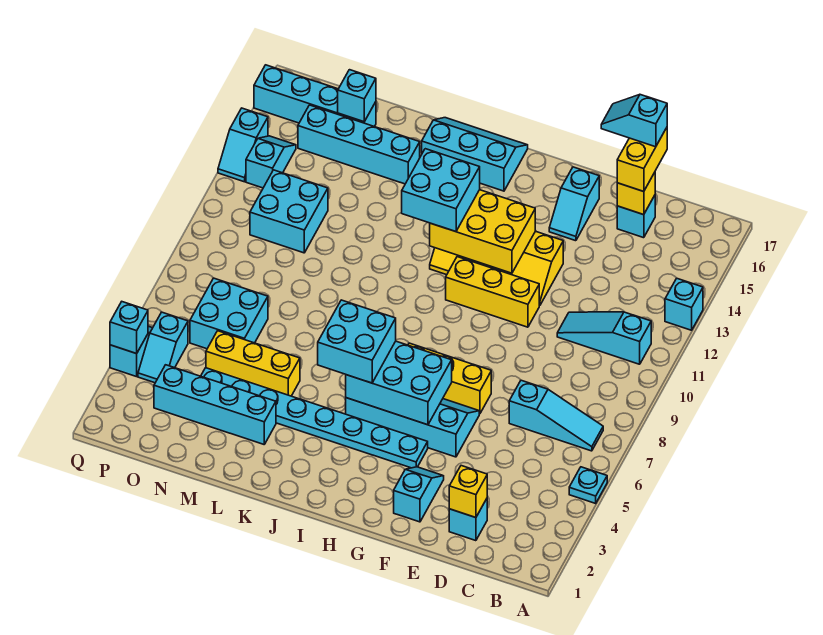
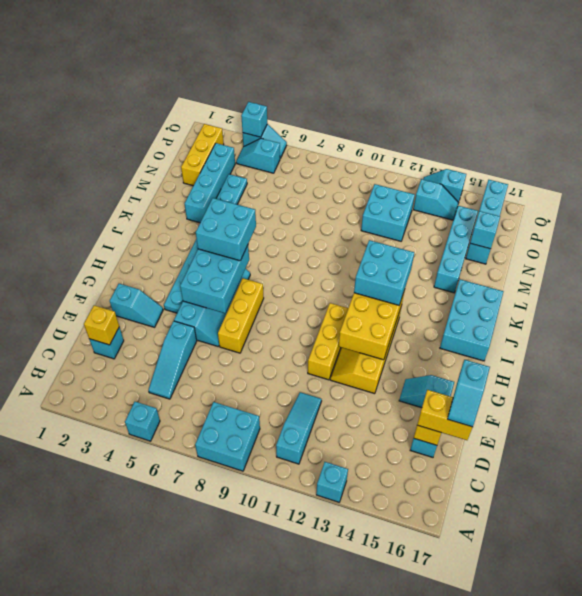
cyan 1x1 plate [569,467,607,503] -> cyan 1x1 brick [125,402,160,441]
cyan 1x3 slope [509,380,603,451] -> cyan 1x3 slope moved to [149,321,197,399]
cyan 1x2 slope [601,94,667,147] -> cyan 1x2 slope turned to [448,360,490,427]
cyan 2x3 slope [422,118,528,191] -> cyan 2x3 brick [440,280,503,361]
yellow 1x3 brick [206,331,300,396] -> yellow 1x3 brick moved to [181,124,224,186]
cyan 2x2 brick [190,278,268,349] -> cyan 2x2 brick moved to [195,402,260,471]

